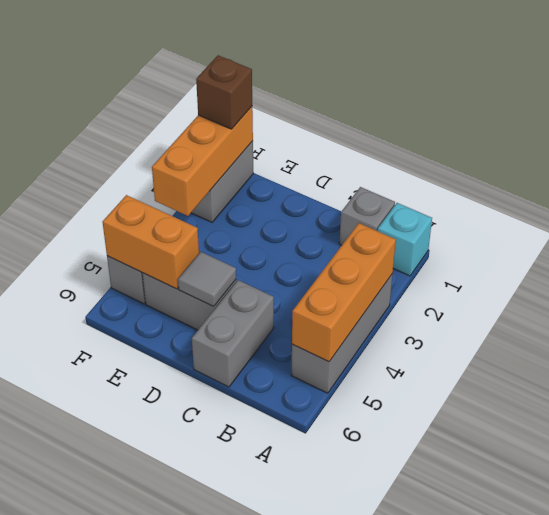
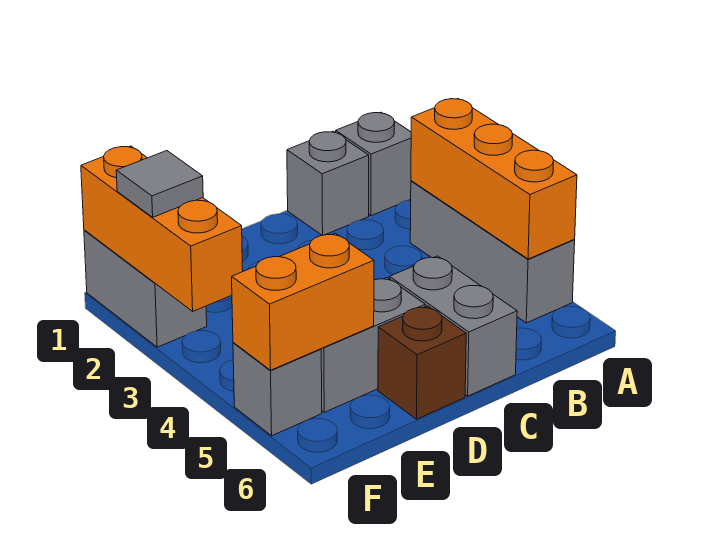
cyan 1x1 brick [378,203,432,276] -> grey 1x1 brick [336,112,411,216]
grey 1x1 tile [178,252,236,307] -> grey 1x1 tile moved to [116,151,203,217]
brown 1x1 brick [196,55,252,129] -> brown 1x1 brick moved to [378,306,466,419]

